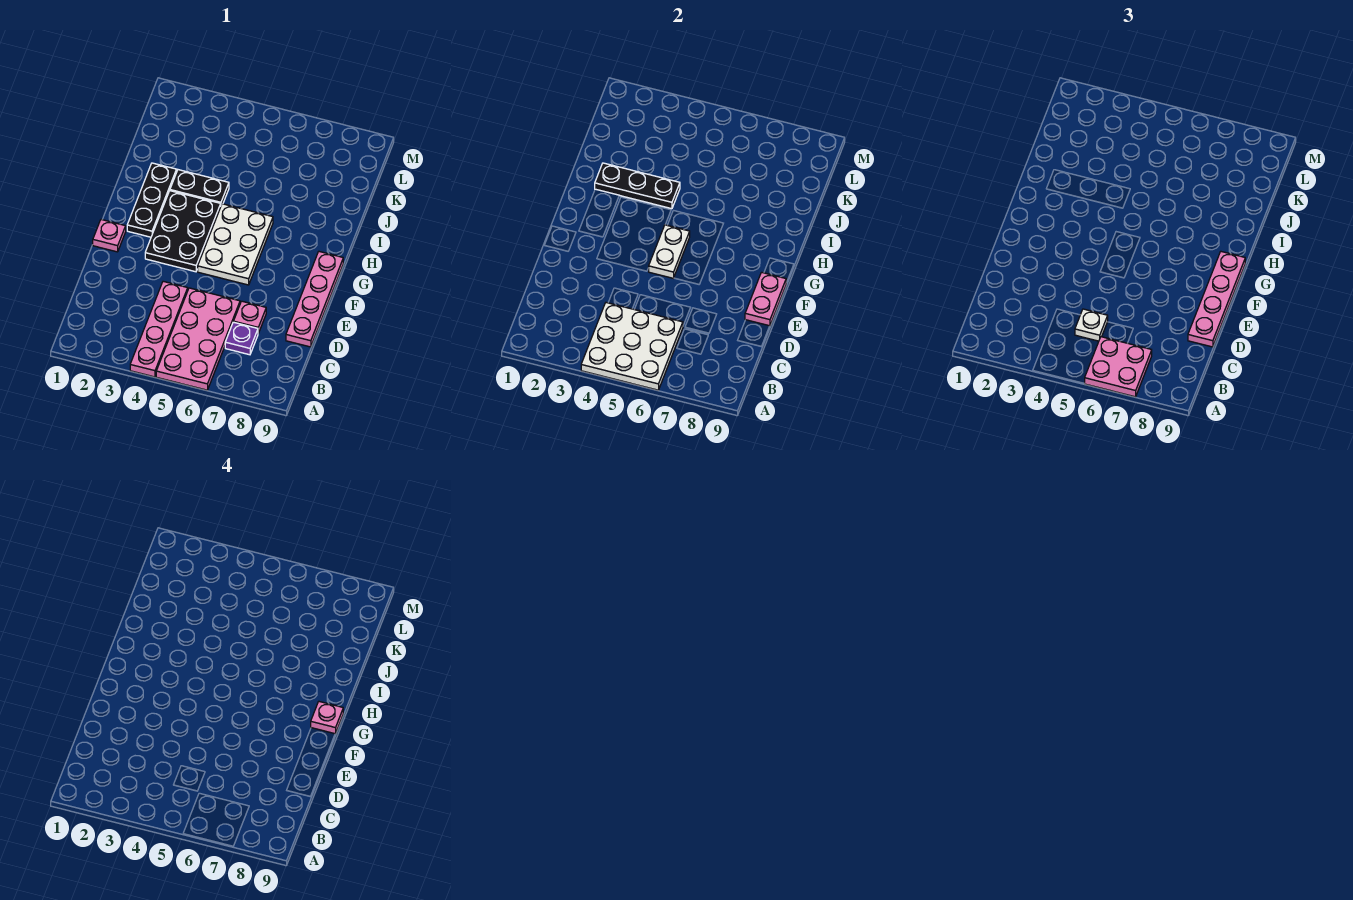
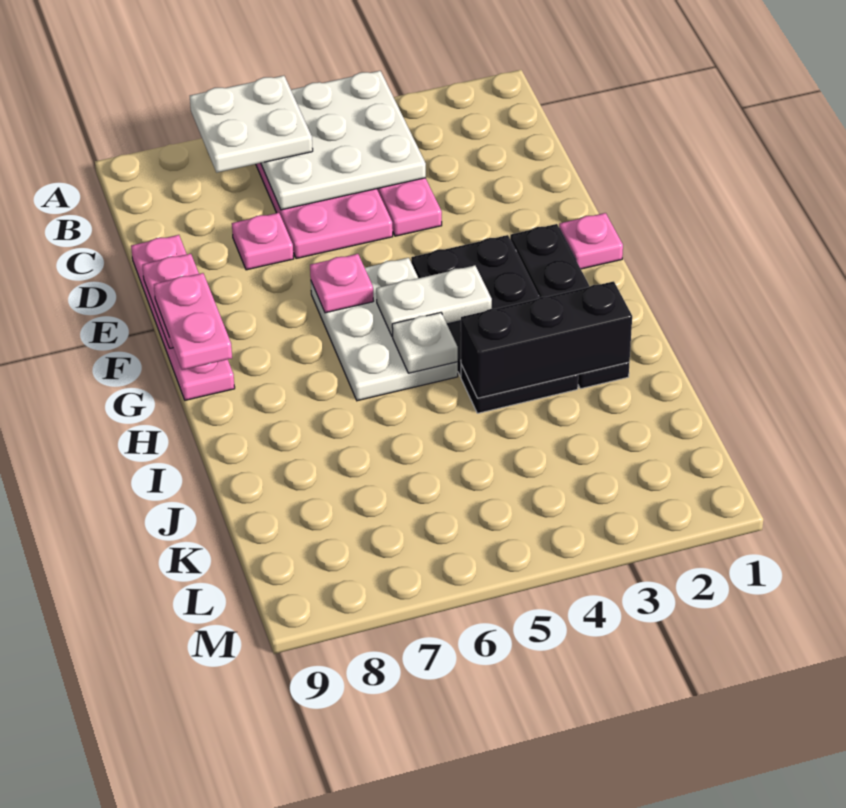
pink 2x2 plate [1084,337,1152,397] -> white 2x2 plate [190,76,313,173]
white 1x1 plate [1075,309,1108,341] -> white 1x1 plate moved to [392,313,458,373]
purple 1x1 plate [225,322,258,355] -> none
pink 1x4 plate [1188,252,1245,347] -> pink 1x2 plate [154,273,232,370]
white 1x2 plate [649,225,690,278] -> white 1x2 plate turned to [376,265,492,337]
black 1x3 plate [127,163,177,237] -> black 1x4 plate [510,224,629,389]
pink 1x1 plate [311,702,343,734] -> pink 1x1 plate moved to [310,254,374,313]
black 1x3 plate [595,163,680,209] -> black 1x3 brick [461,281,632,398]

